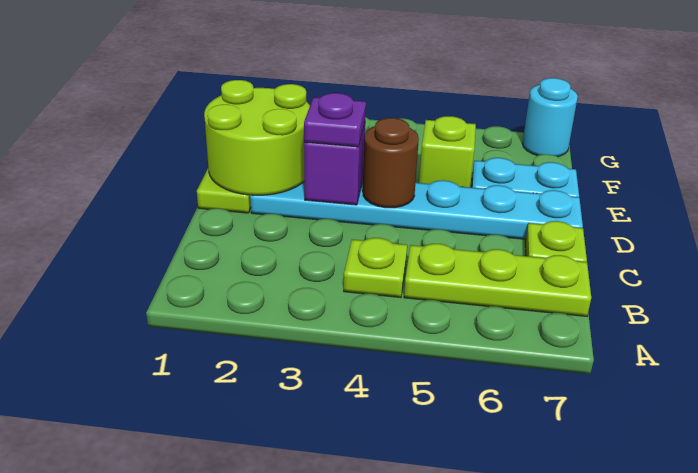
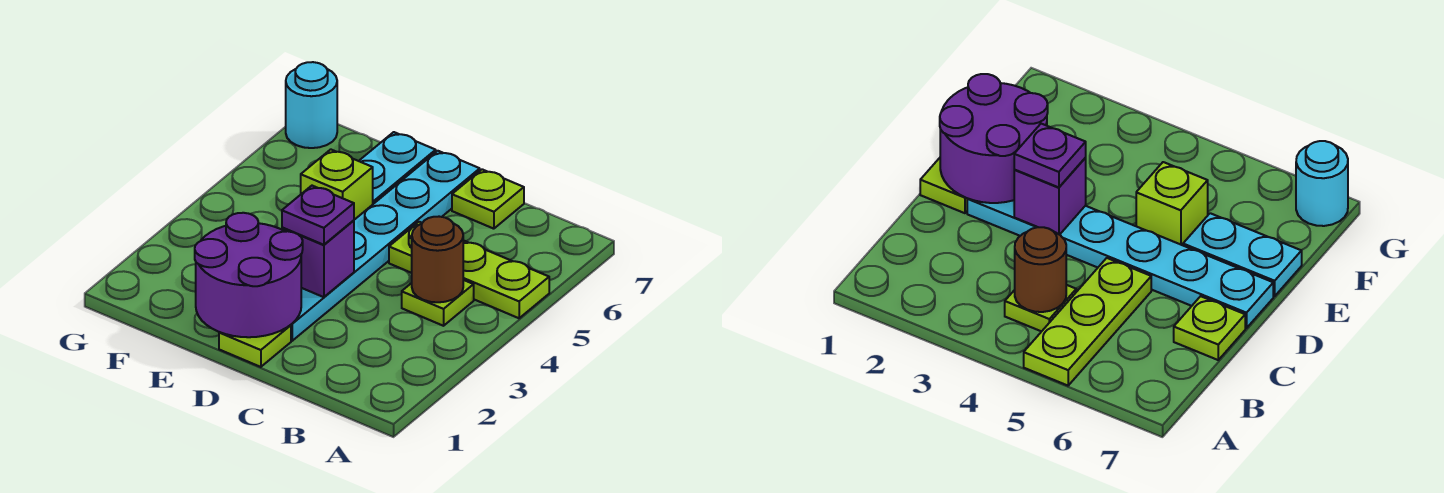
lime 1x3 plate [404,244,591,316] -> lime 1x3 plate turned to [389,222,549,318]
lime 2x2 round brick [204,80,310,195] -> purple 2x2 round brick [195,213,303,337]
brown 1x1 round brick [363,118,419,208] -> brown 1x1 round brick moved to [412,217,463,302]

